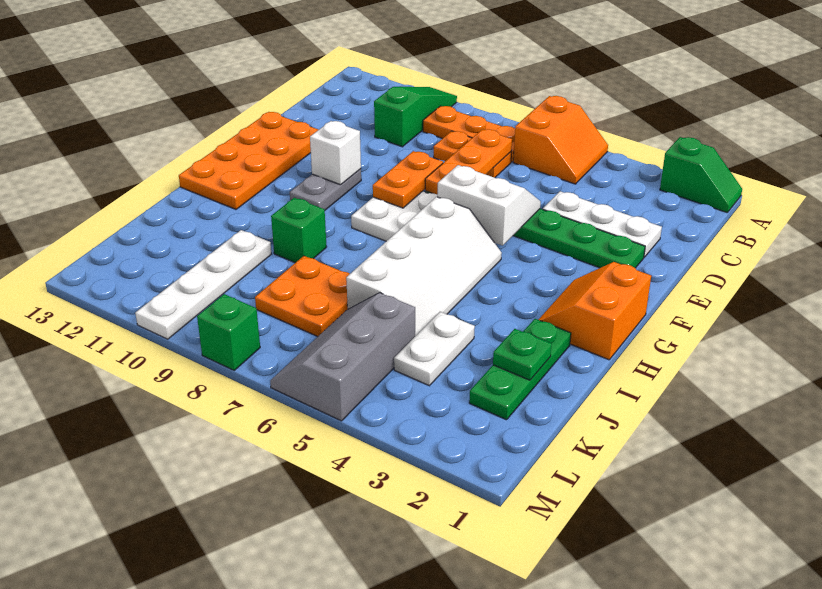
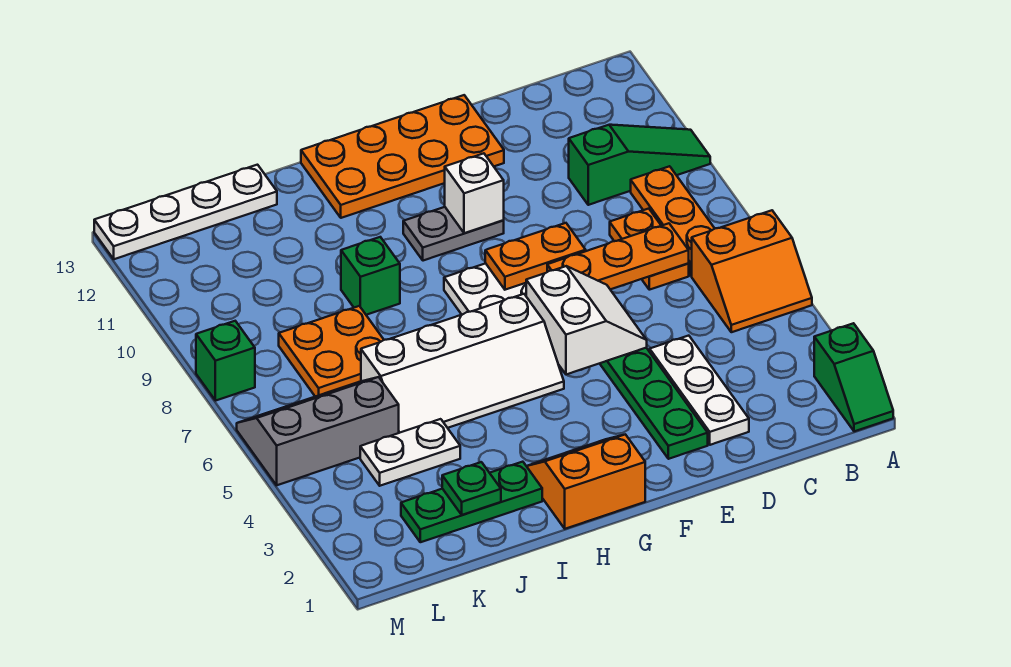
white 1x4 plate [135,230,271,339] -> white 1x4 plate moved to [94,165,277,259]

